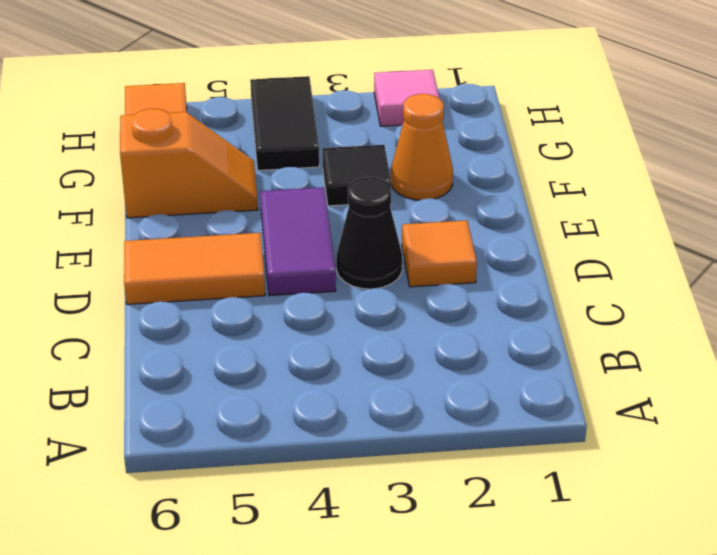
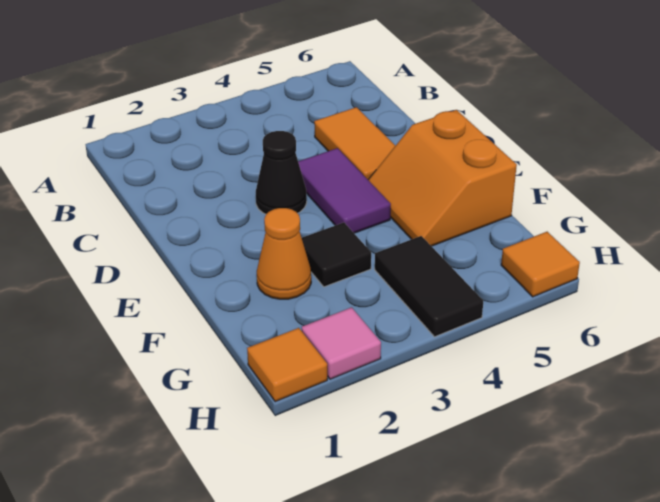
orange 1x1 tile [402,220,477,287] -> orange 1x1 tile moved to [247,328,327,402]
orange 1x2 tile [124,233,265,304] -> orange 1x2 tile turned to [314,107,395,179]
orange 1x2 slope [120,109,258,218] -> orange 2x2 slope [368,110,517,246]

